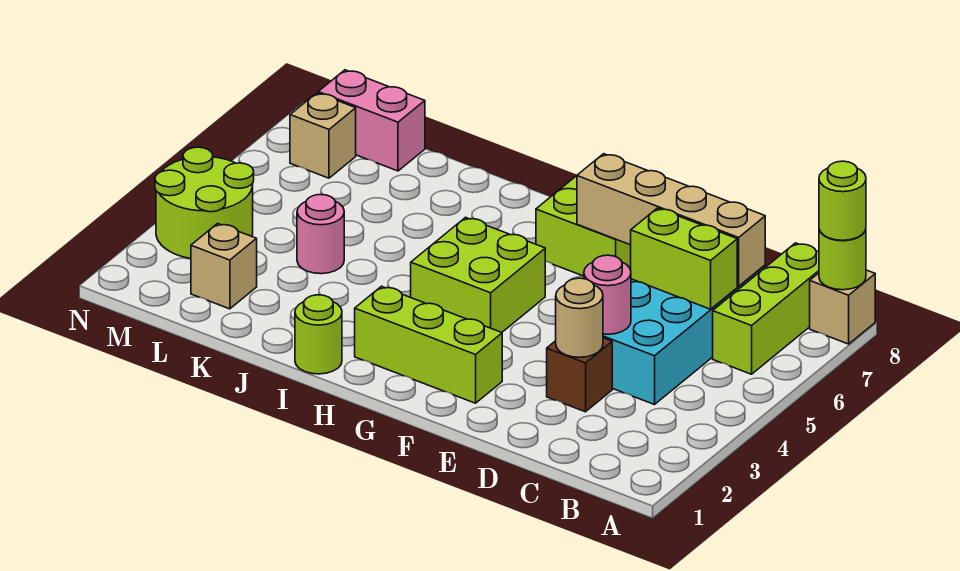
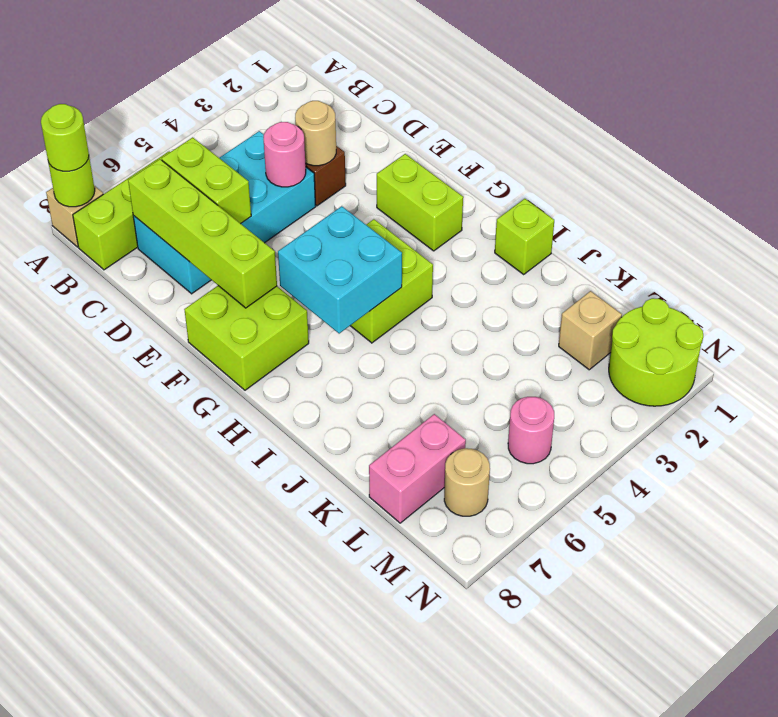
tan 1x4 brick [577,154,765,286] -> lime 1x4 brick [128,159,277,308]
lime 1x3 brick [355,286,502,403] -> lime 1x2 brick [377,154,463,251]
none -> cyan 2x2 brick [278,206,402,334]
lime 1x1 round brick [295,295,342,374] -> lime 1x1 brick [495,199,554,274]
pink 1x1 round brick [297,195,344,274] -> pink 1x1 round brick moved to [508,397,554,464]
pink 1x2 brick [318,70,425,171] -> pink 1x2 brick turned to [369,414,466,523]
lime 2x2 round brick [155,147,254,259] -> lime 2x2 round brick moved to [609,298,703,406]
tan 1x1 brick [290,93,356,178] -> tan 1x1 round brick [444,448,490,516]

